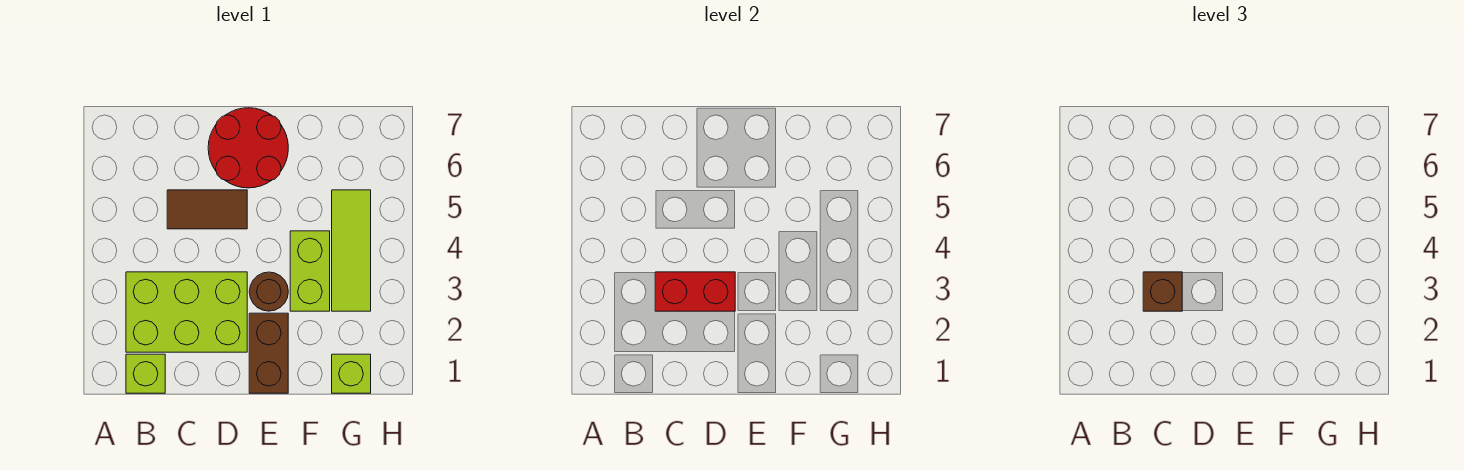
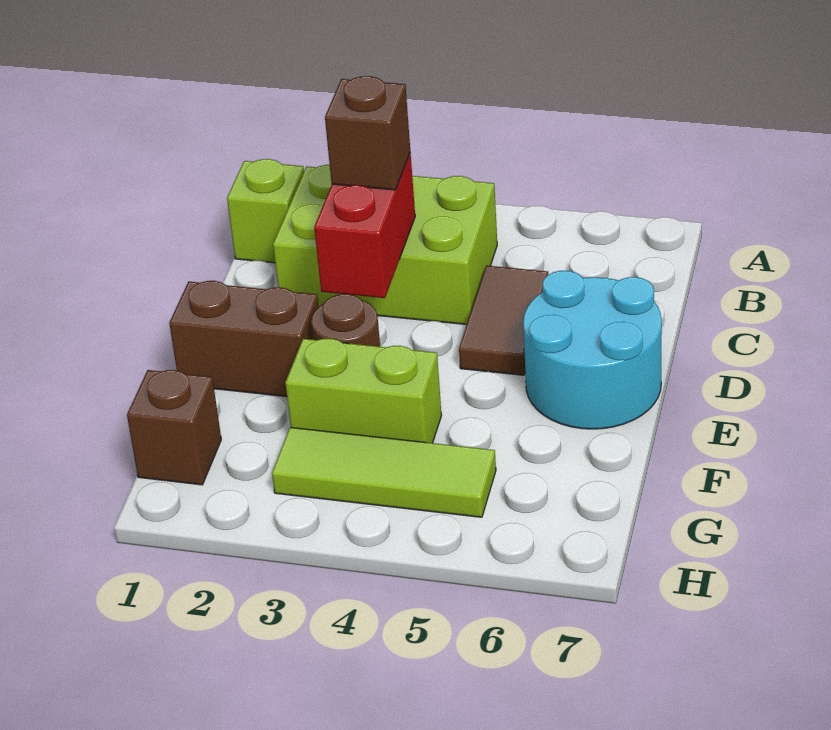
lime 2x3 brick [126,272,247,352] -> lime 2x3 brick turned to [273,165,497,325]
red 2x2 round brick [208,108,288,188] -> cyan 2x2 round brick [523,271,662,429]
lime 1x1 brick [332,354,371,393] -> brown 1x1 brick [127,370,221,485]

